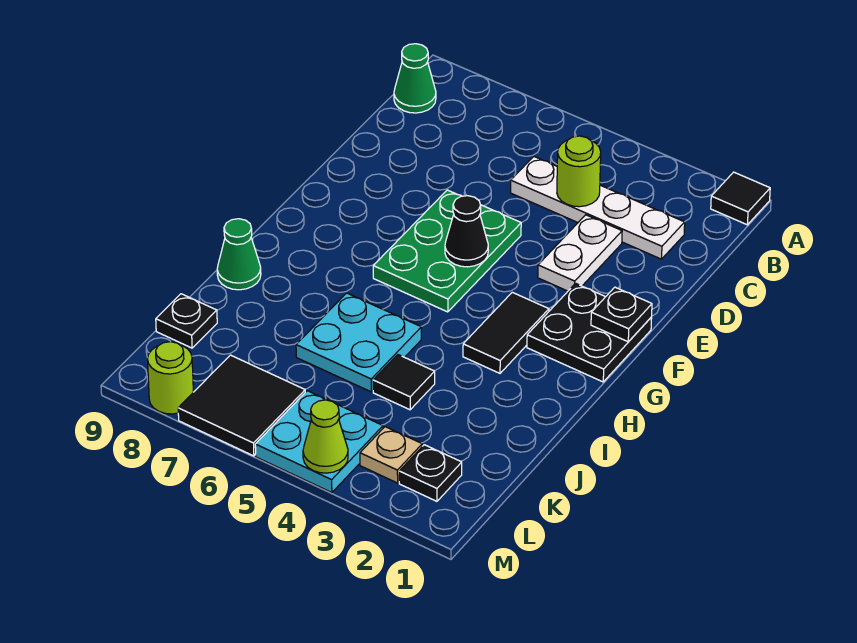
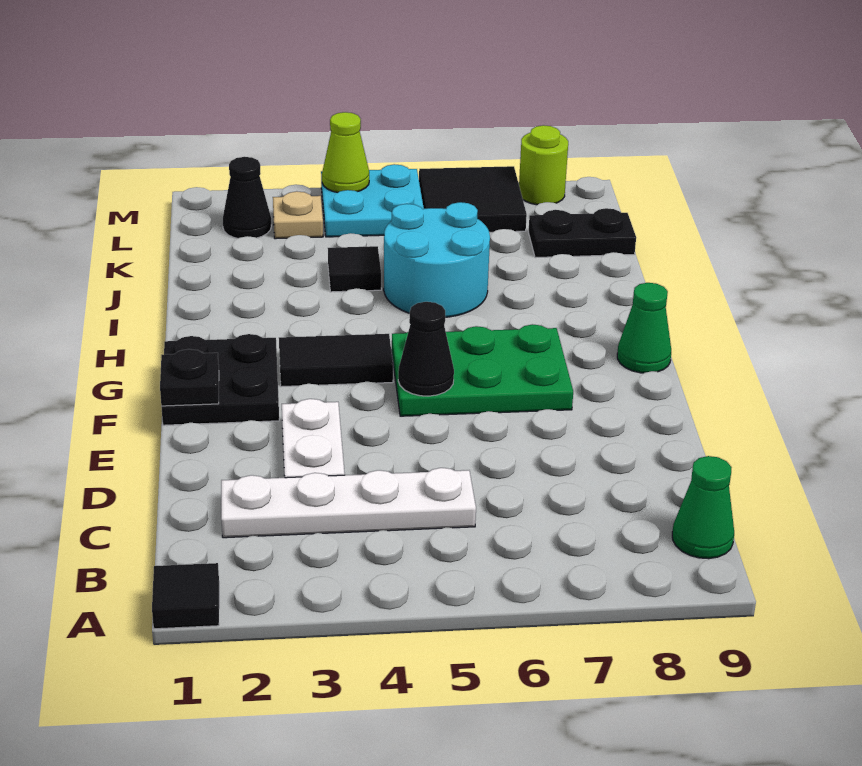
lime 1x1 round brick [557,136,601,207] -> none
green 2x3 plate [373,190,521,312] -> green 2x3 plate turned to [392,324,573,416]
black 1x2 tile [463,292,549,373] -> black 1x2 tile turned to [279,334,393,387]
cyan 2x2 plate [296,293,421,392] -> cyan 2x2 round brick [384,202,490,317]
green 1x1 cone [217,219,261,290] -> green 1x1 cone moved to [617,283,671,373]
black 1x1 plate [156,294,217,348] -> black 1x2 plate [528,208,636,258]
black 1x1 plate [399,445,462,501] -> black 1x1 cone [223,157,271,238]

